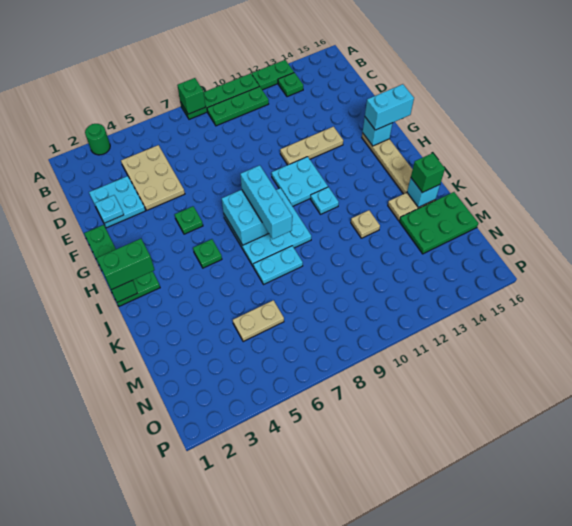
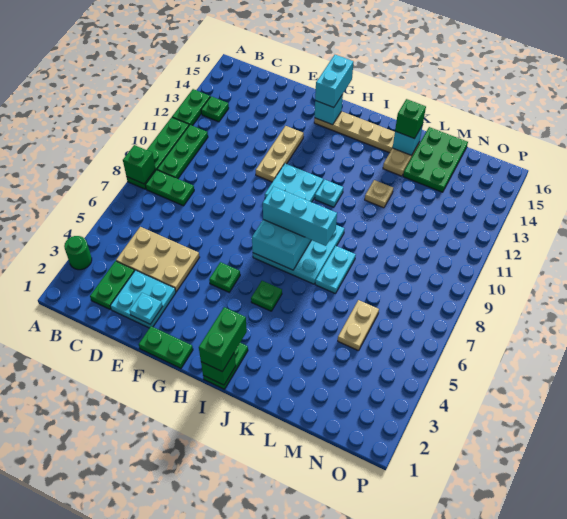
none -> green 1x2 plate [145,170,194,206]
none -> green 1x2 plate [90,261,135,309]

